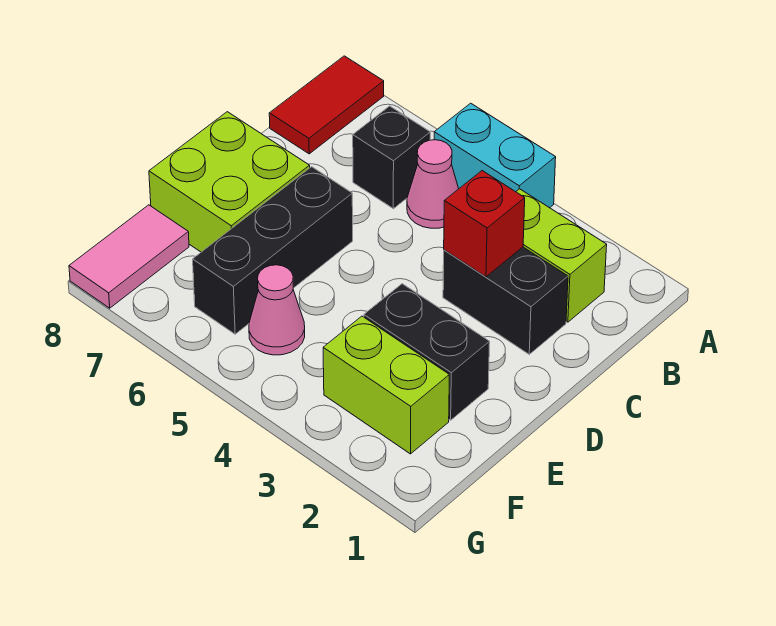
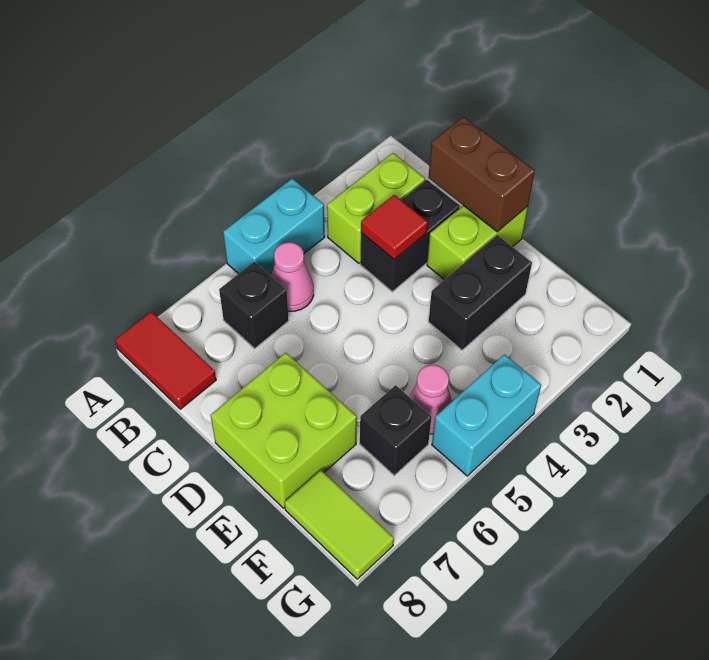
none -> brown 1x2 brick [428,117,535,232]
red 1x1 brick [444,171,525,277] -> red 1x1 tile [361,195,428,259]
black 1x3 brick [193,167,353,334] -> black 1x1 brick [360,385,431,475]
lime 1x2 brick [323,316,449,454] -> lime 1x2 brick moved to [427,205,528,280]
pink 1x2 tile [69,205,189,308] -> lime 1x2 tile [285,470,394,579]
none -> cyan 1x2 brick [432,354,541,476]

